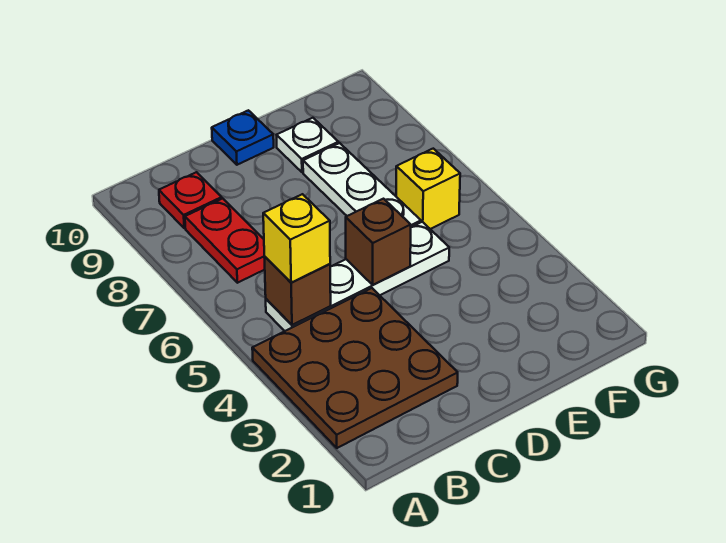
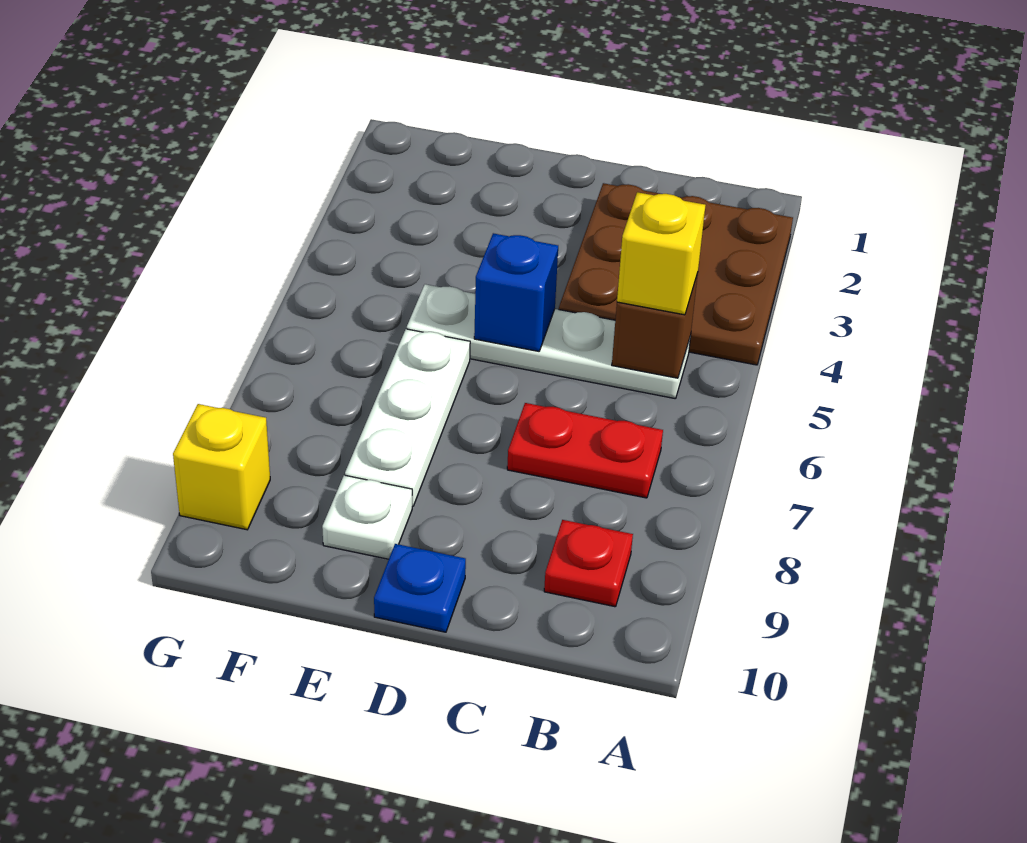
red 1x2 plate [185,199,265,283] -> red 1x2 plate turned to [507,403,663,498]
brown 1x1 brick [346,199,411,285] -> blue 1x1 brick [474,233,558,351]
yellow 1x1 brick [396,149,460,229] -> yellow 1x1 brick moved to [173,404,270,530]

